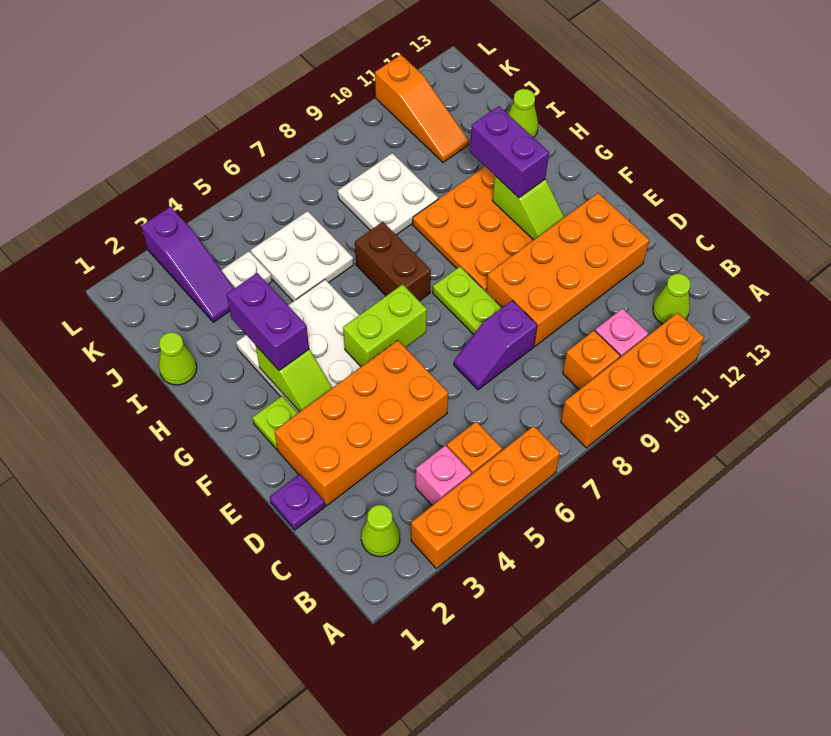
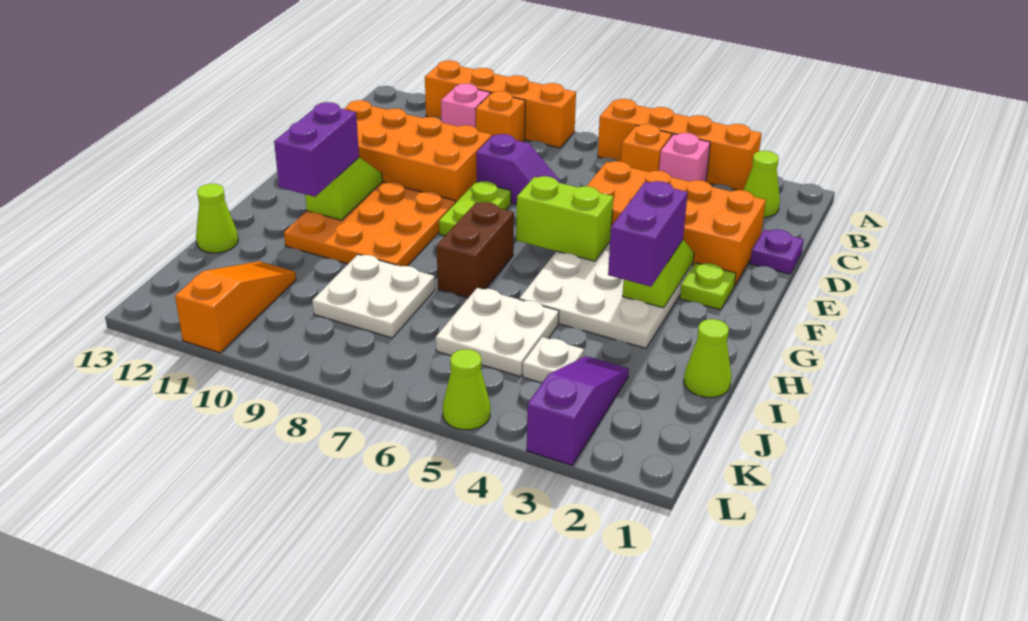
lime 1x1 cone [653,274,690,324] -> lime 1x1 cone moved to [443,349,490,430]

